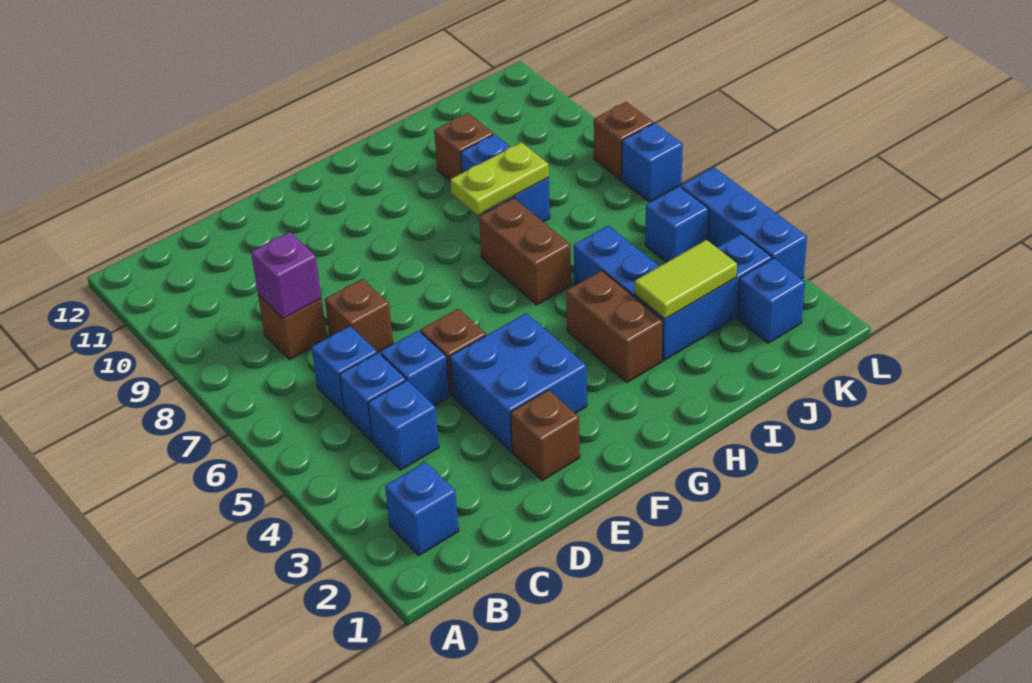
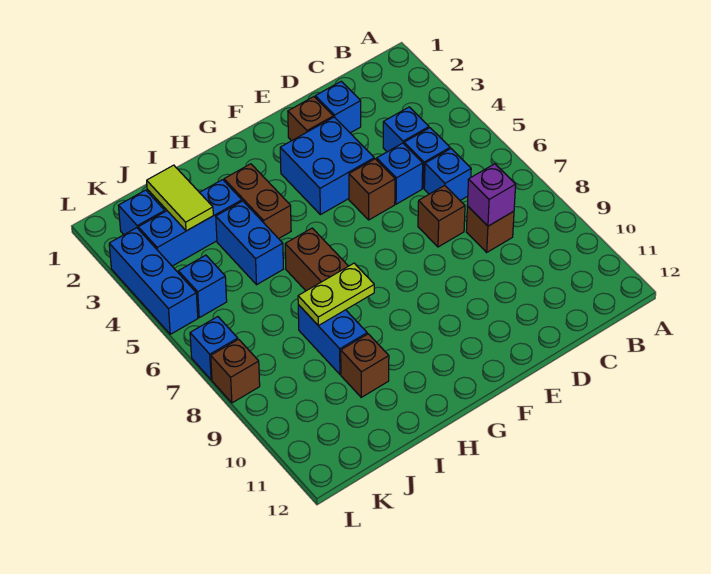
blue 1x1 brick [385,462,459,555] -> blue 1x1 brick moved to [315,81,361,133]
lime 1x2 tile [635,240,737,319] -> lime 1x2 tile turned to [147,165,213,231]

